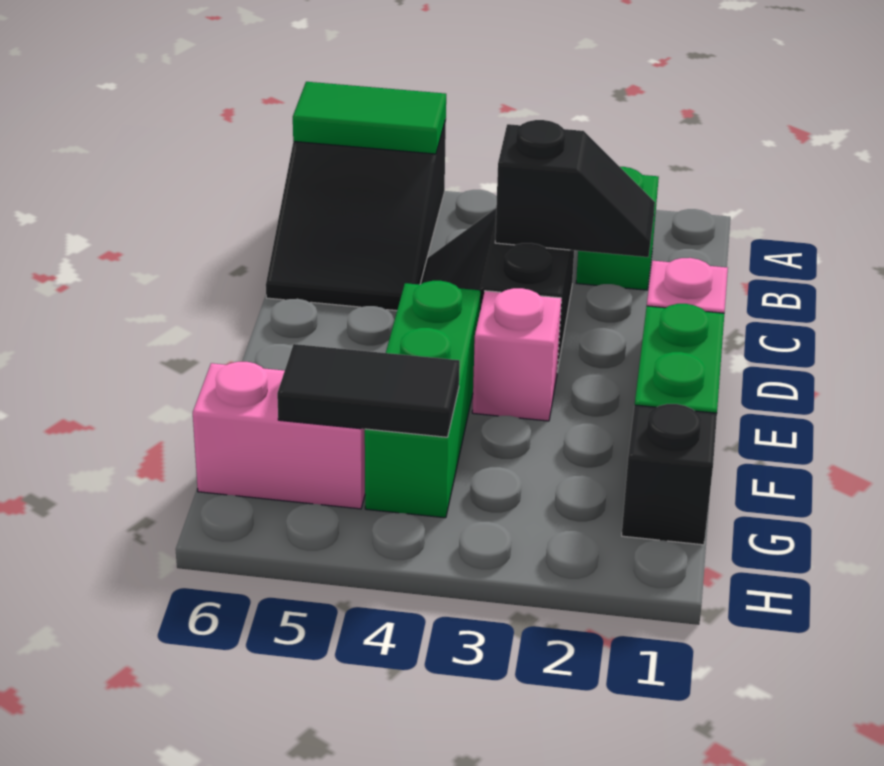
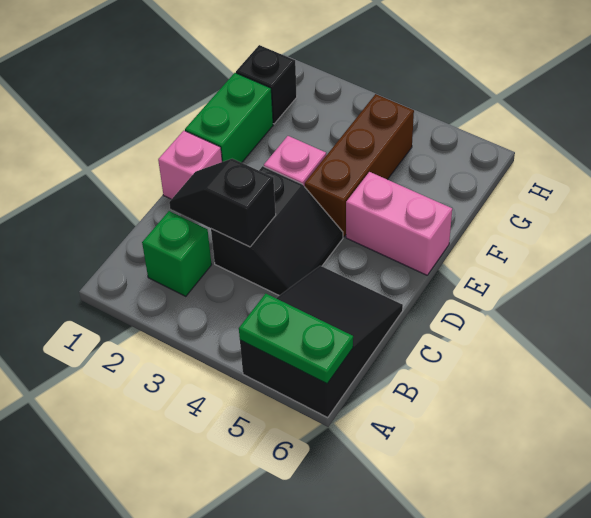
green 1x2 tile [293,82,446,154] -> green 1x2 plate [239,294,353,384]
green 1x3 brick [365,281,481,518] -> brown 1x3 brick [305,94,414,237]
black 1x2 tile [277,344,460,437] -> none
pink 1x2 brick [193,362,365,509] -> pink 1x2 brick moved to [346,172,452,275]

